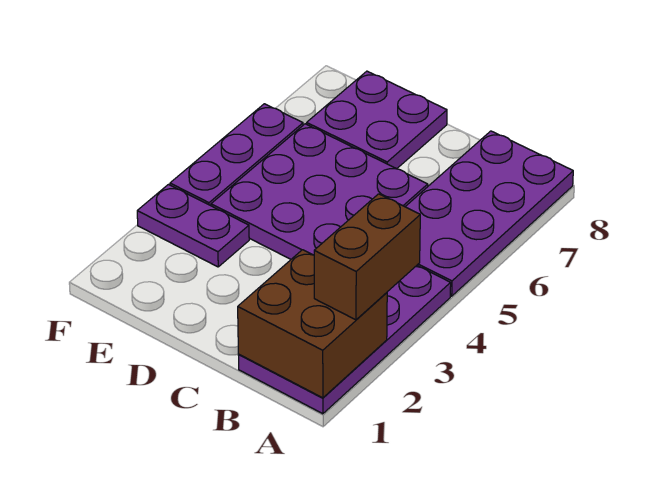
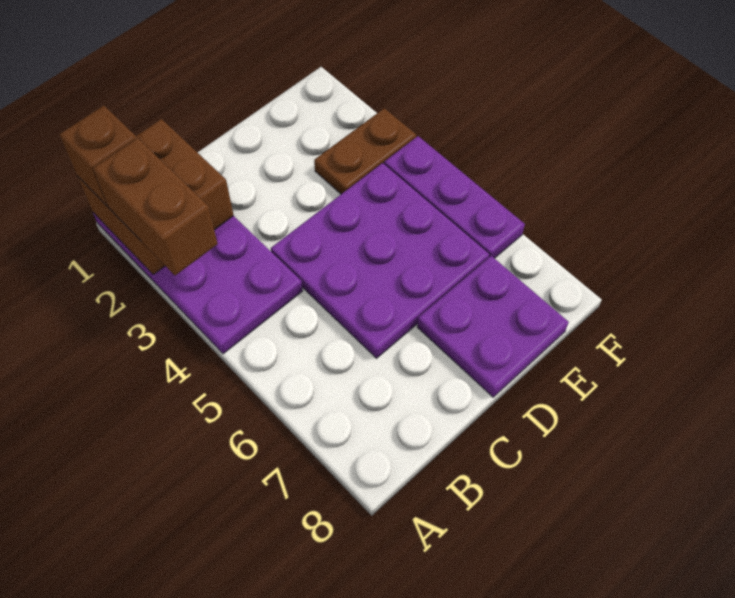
none -> brown 1x1 brick [59,105,137,206]
purple 2x4 plate [405,131,573,296] -> none
purple 1x2 plate [137,185,249,267] -> brown 1x2 plate [314,108,416,194]

